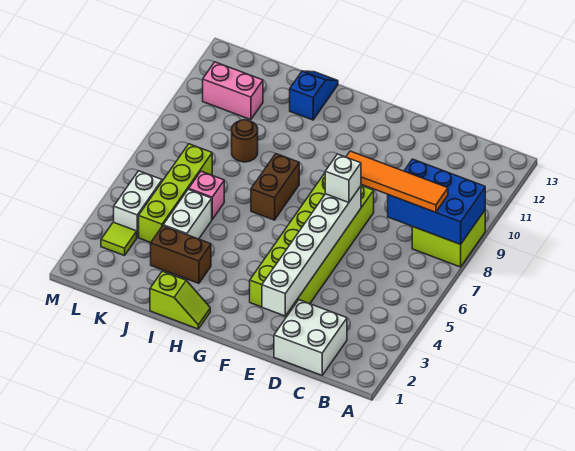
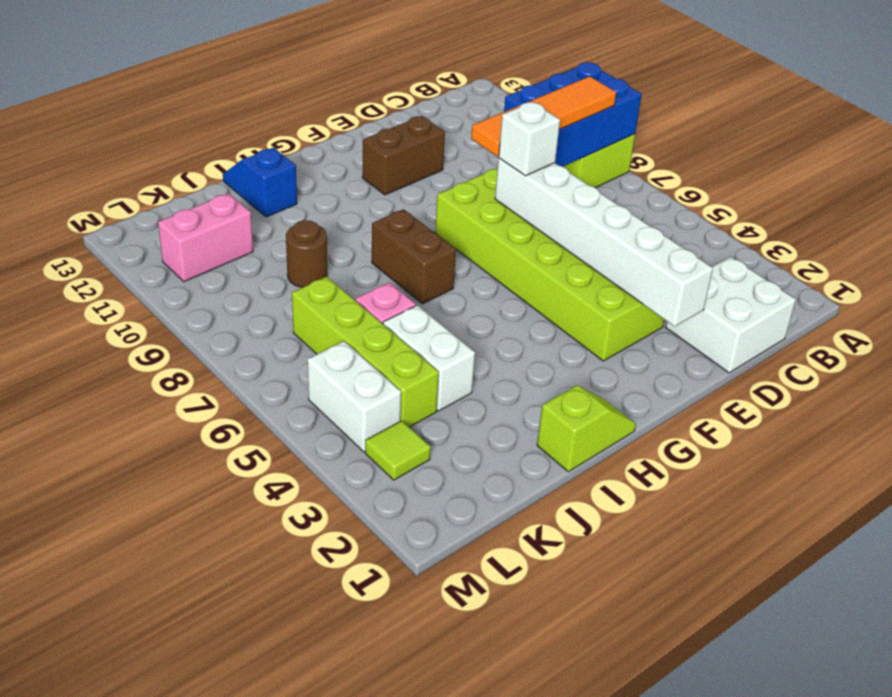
brown 1x2 brick [151,226,211,283] -> brown 1x2 brick moved to [362,116,445,195]

